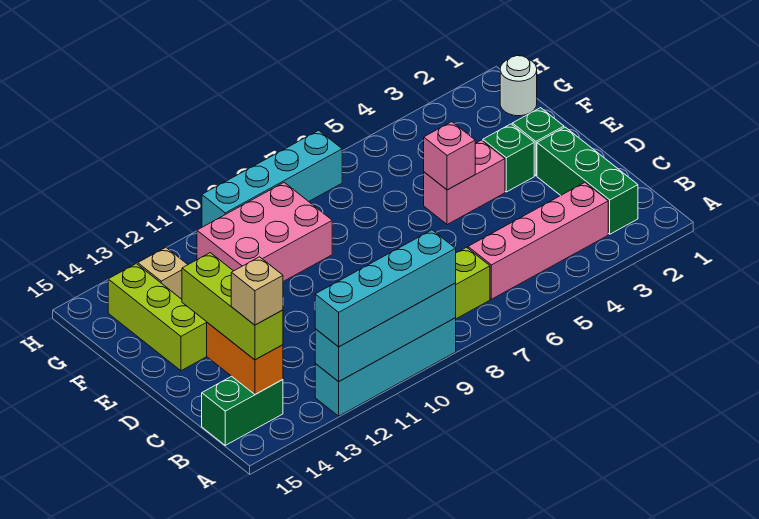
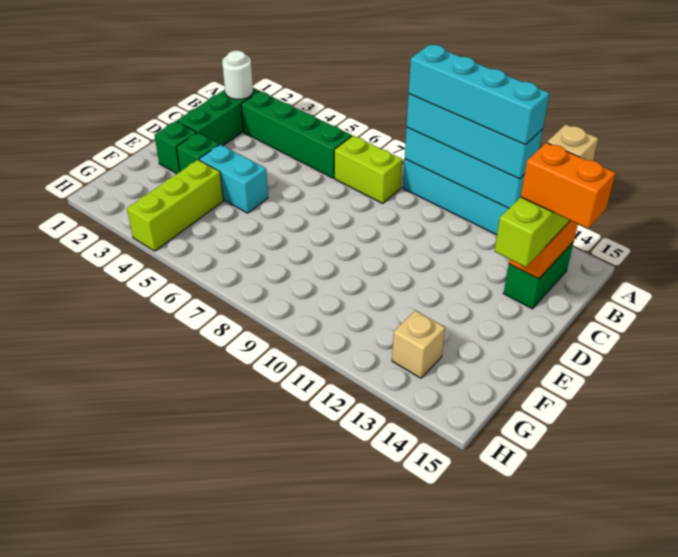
pink 1x4 brick [468,183,608,299] -> green 1x4 brick [241,91,352,178]
green 1x2 brick [202,376,283,445] -> green 1x2 brick turned to [504,241,574,309]
none -> orange 1x2 brick [521,143,616,228]
pink 1x2 brick [424,140,505,225] -> cyan 1x2 brick [199,144,268,213]
pink 1x1 brick [424,122,475,190] -> none
lime 1x3 brick [108,264,207,371] -> lime 1x3 brick moved to [127,160,223,251]
pink 2x3 brick [197,182,332,282] -> none
white 1x1 round brick [500,56,537,116] -> white 1x1 round brick moved to [222,51,253,100]
cyan 1x4 brick [202,130,342,227] -> cyan 1x4 brick moved to [409,45,549,145]

